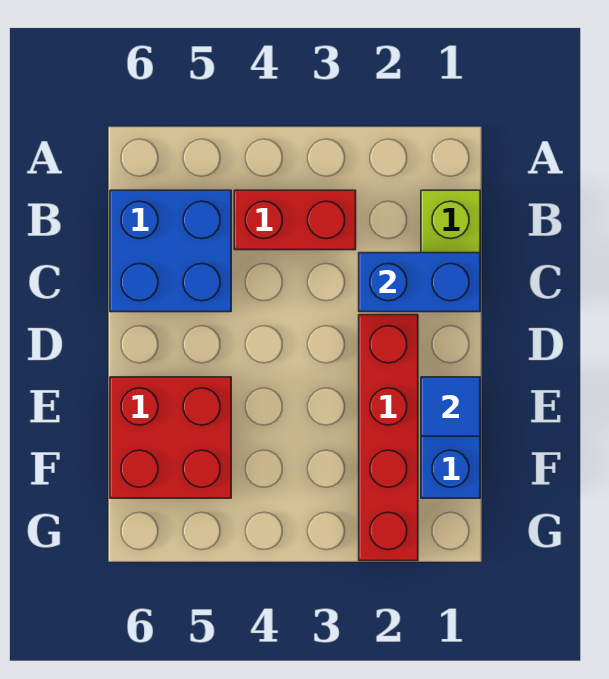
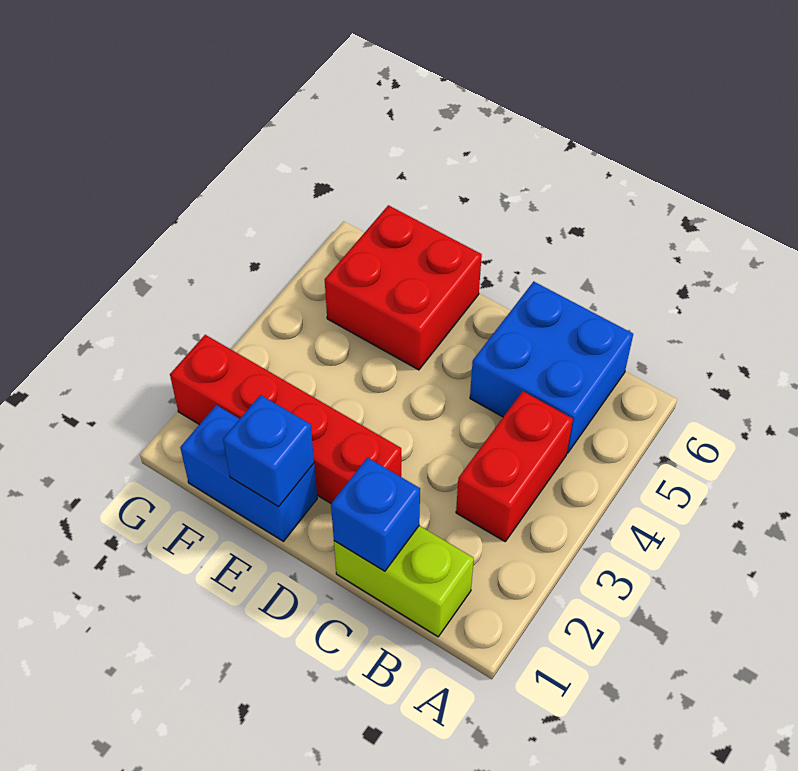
blue 1x2 brick [359,253,480,312] -> blue 1x1 brick [331,458,420,571]
blue 1x1 tile [421,377,480,436] -> blue 1x1 brick [223,395,314,507]

